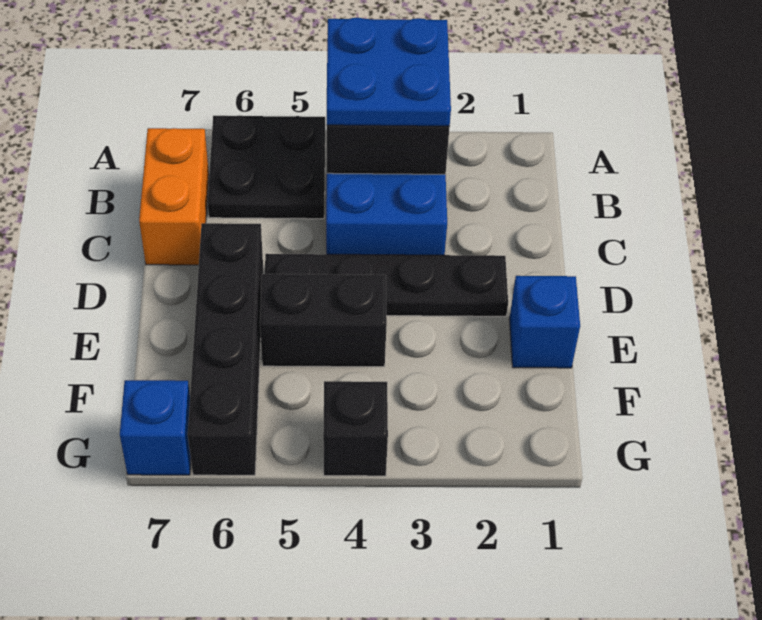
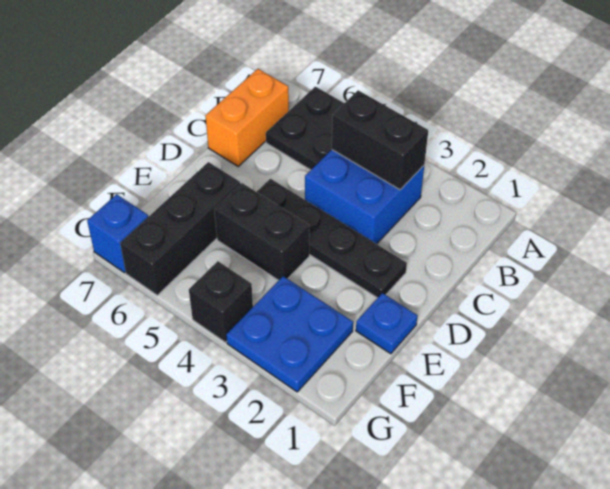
blue 2x2 plate [327,18,451,126] -> blue 2x2 plate moved to [226,276,353,392]
black 1x4 brick [188,223,263,475] -> black 1x3 brick [120,162,240,295]
blue 1x1 brick [509,276,580,368] -> blue 1x1 plate [356,293,418,354]

